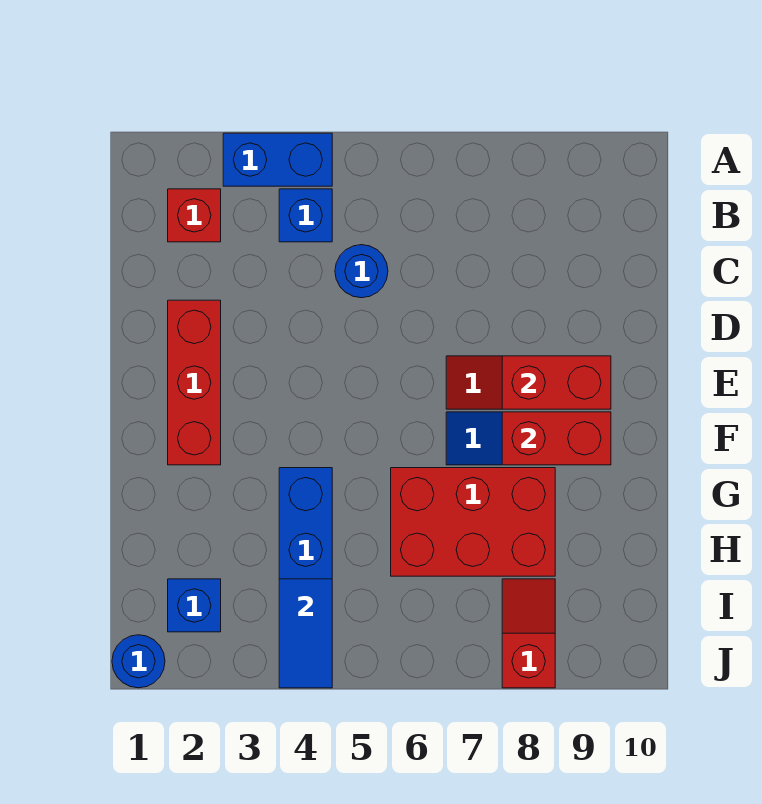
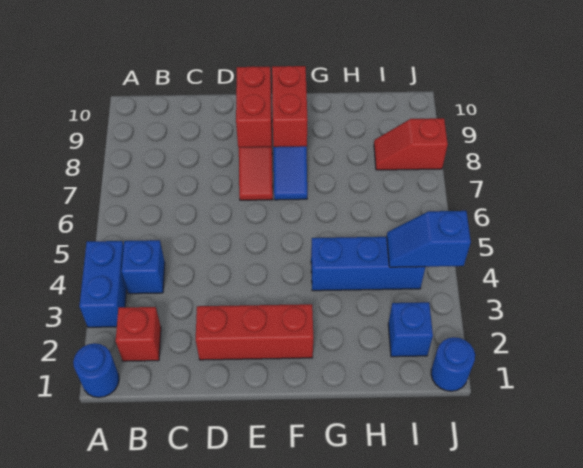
blue 1x1 round brick [335,245,388,298] -> blue 1x1 round brick moved to [73,343,119,397]
red 2x3 brick [391,468,555,576] -> none
blue 1x2 tile [279,579,332,688] -> blue 1x2 slope [387,211,471,267]

